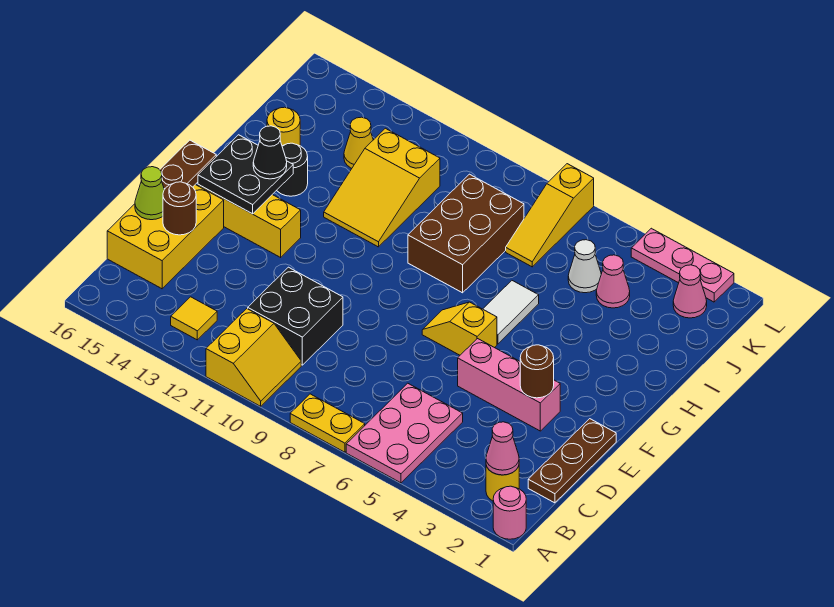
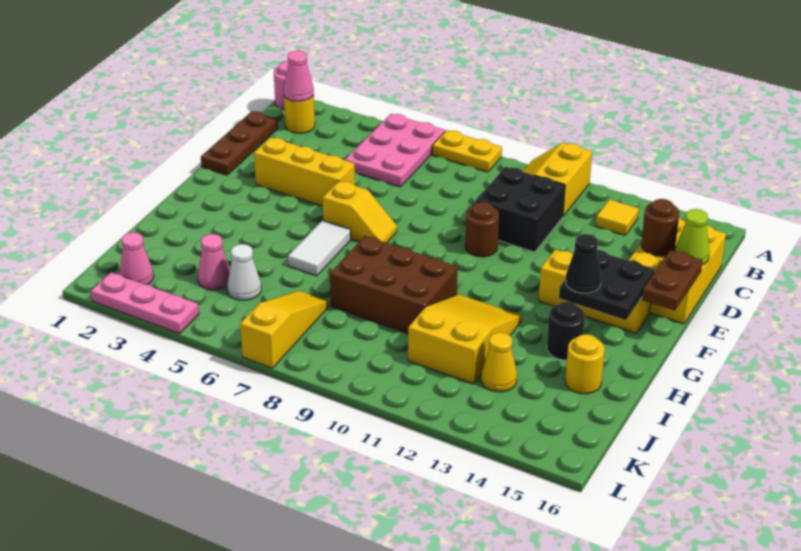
pink 1x3 brick [458,339,560,431] -> yellow 1x3 brick [254,137,355,206]
brown 1x1 round brick [520,345,554,398] -> brown 1x1 round brick moved to [465,202,499,257]
brown 2x3 brick [408,174,524,293] -> brown 2x3 brick turned to [330,236,458,333]

